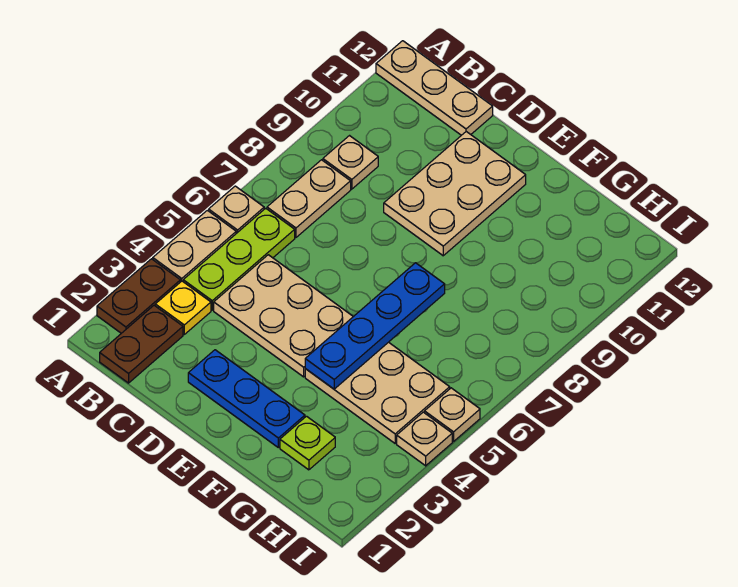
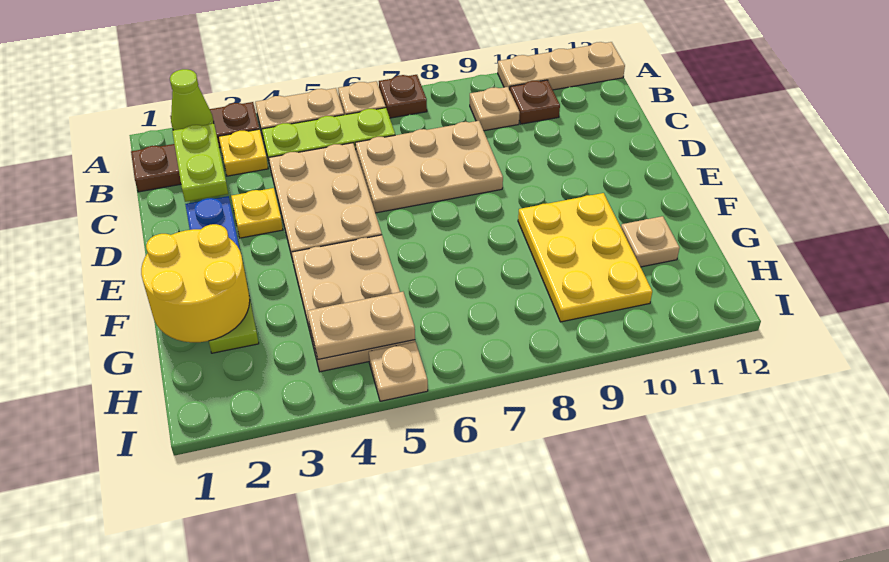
none -> lime 1x1 cone [170,69,214,130]
none -> brown 1x1 plate [379,75,427,118]
tan 1x3 plate [376,41,493,135] -> tan 1x3 plate turned to [498,42,625,90]
none -> lime 1x2 plate [172,124,228,202]
tan 1x2 plate [267,160,351,237] -> tan 1x2 plate moved to [307,292,415,359]
none -> brown 1x1 plate [510,80,560,124]
none -> yellow 1x1 plate [231,188,283,238]
tan 2x3 plate [384,132,526,256] -> tan 2x3 plate moved to [355,121,503,213]
none -> yellow 2x2 round brick [141,224,250,342]
blue 1x4 plate [305,263,445,389] -> none
none -> yellow 2x3 plate [518,193,652,322]
tan 1x1 plate [397,412,452,466] -> tan 1x1 plate moved to [621,216,680,267]

